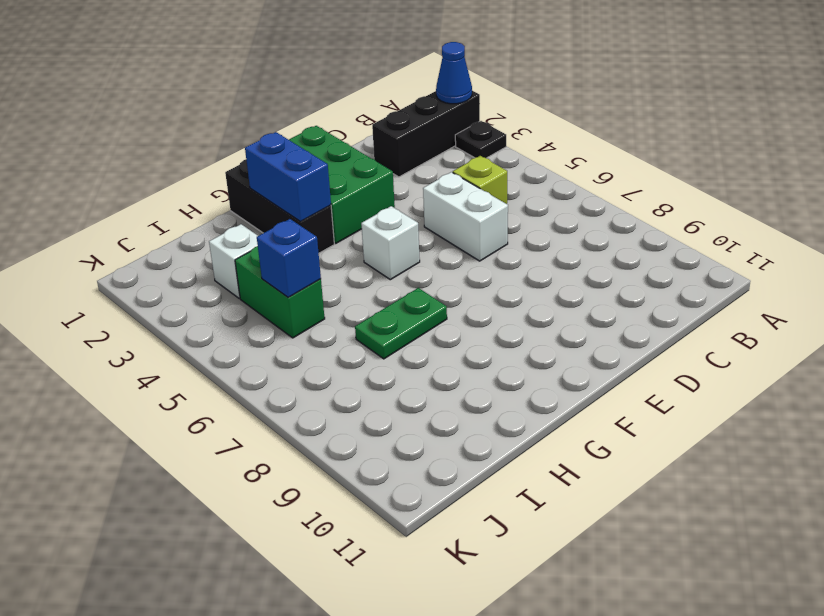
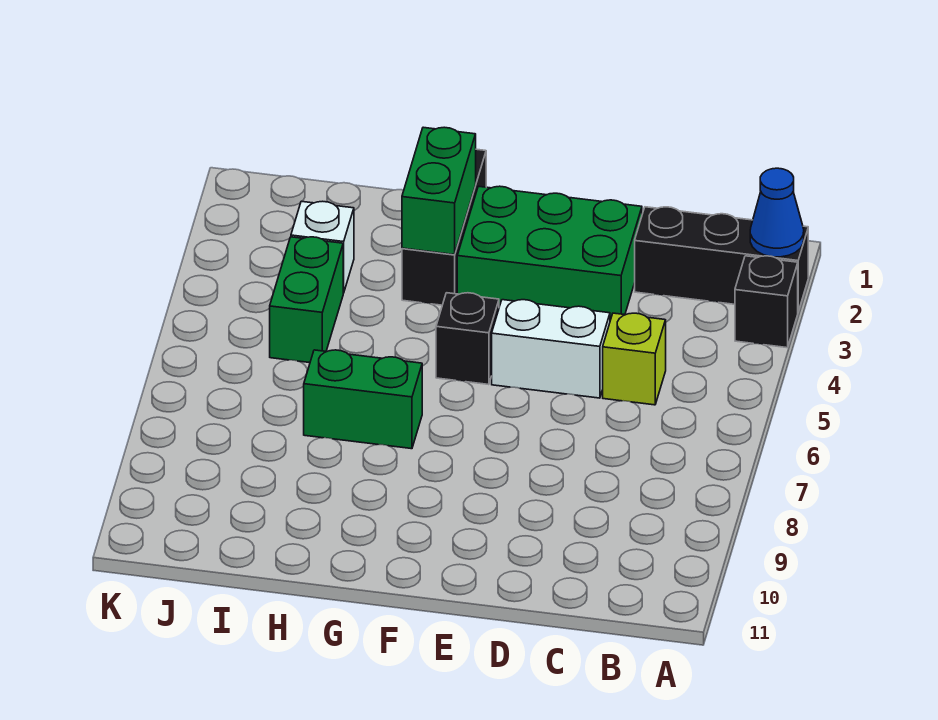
black 1x1 plate [455,121,506,158] -> black 1x1 brick [735,256,798,348]
white 1x2 brick [423,172,508,261] -> white 1x2 brick turned to [492,300,610,398]
green 2x3 brick [289,126,395,243] -> green 2x3 brick turned to [457,186,642,320]
white 1x1 brick [361,206,420,280] -> black 1x1 brick [436,293,499,385]
blue 1x2 brick [245,132,331,221] -> green 1x2 brick [402,127,476,255]
green 1x2 plate [355,288,447,359] -> green 1x2 brick [304,350,422,449]
blue 1x1 brick [257,219,321,297] -> none

